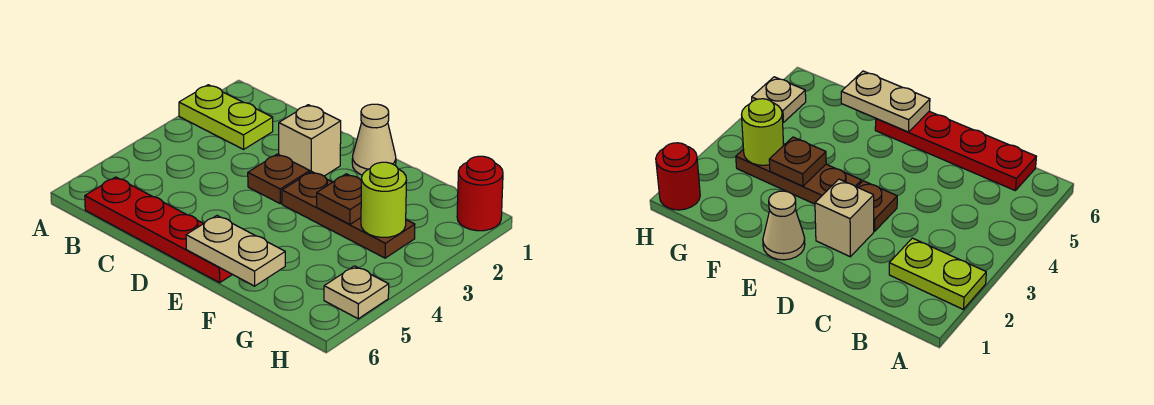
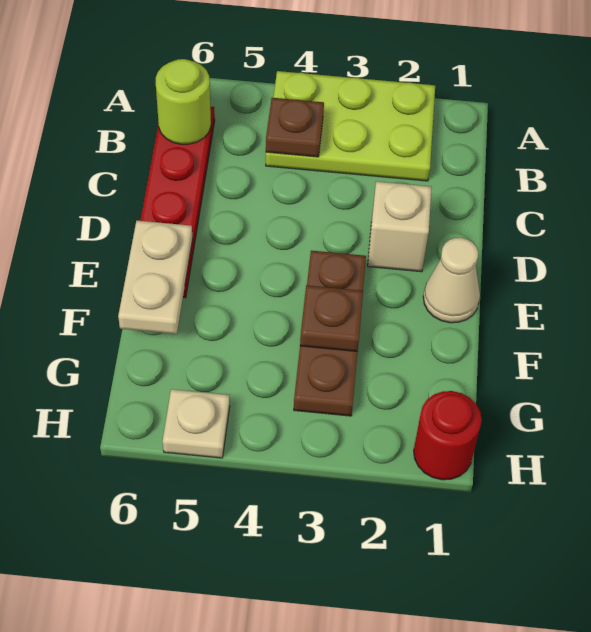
lime 1x2 plate [179,85,273,149] -> lime 2x3 plate [266,71,435,181]
brown 1x1 plate [248,154,310,204] -> brown 1x1 plate moved to [266,98,324,157]
lime 1x1 round brick [361,162,406,237] -> lime 1x1 round brick moved to [156,59,211,144]

